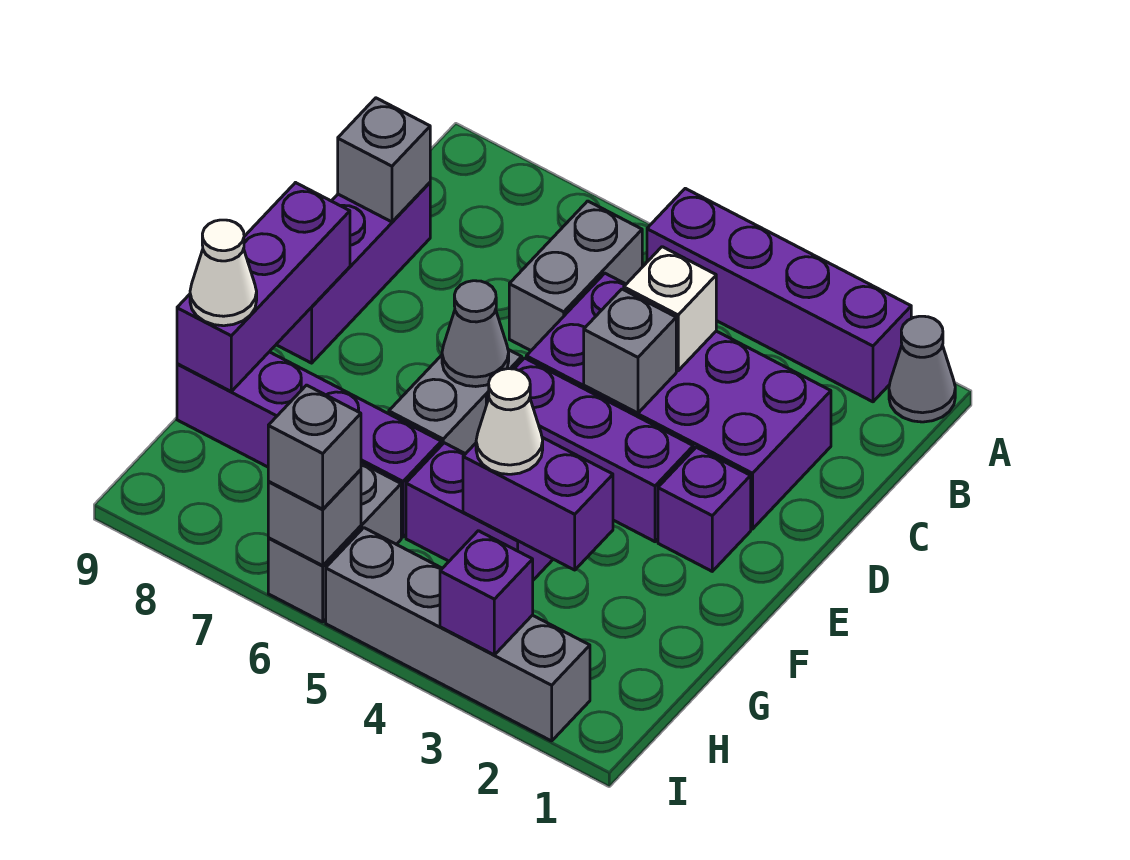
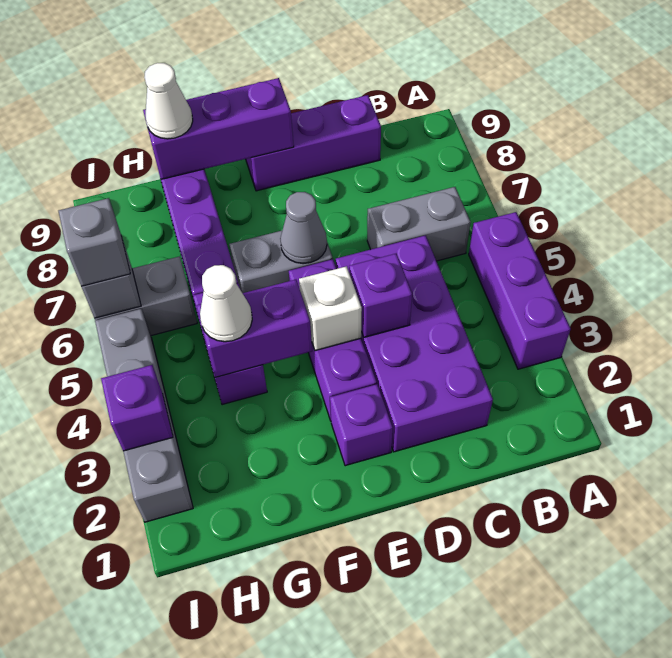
grey 1x1 cone [889,316,955,422] -> none
purple 1x4 brick [647,188,911,402] -> purple 1x3 brick [469,212,571,369]
white 1x1 brick [624,247,716,371] -> white 1x1 brick moved to [299,266,362,351]
grey 1x1 brick [338,98,430,222] -> none
grey 1x1 brick [584,289,676,413] -> purple 1x1 brick [349,254,412,337]
purple 1x2 brick [463,437,613,570] -> purple 1x2 brick turned to [196,280,312,378]

